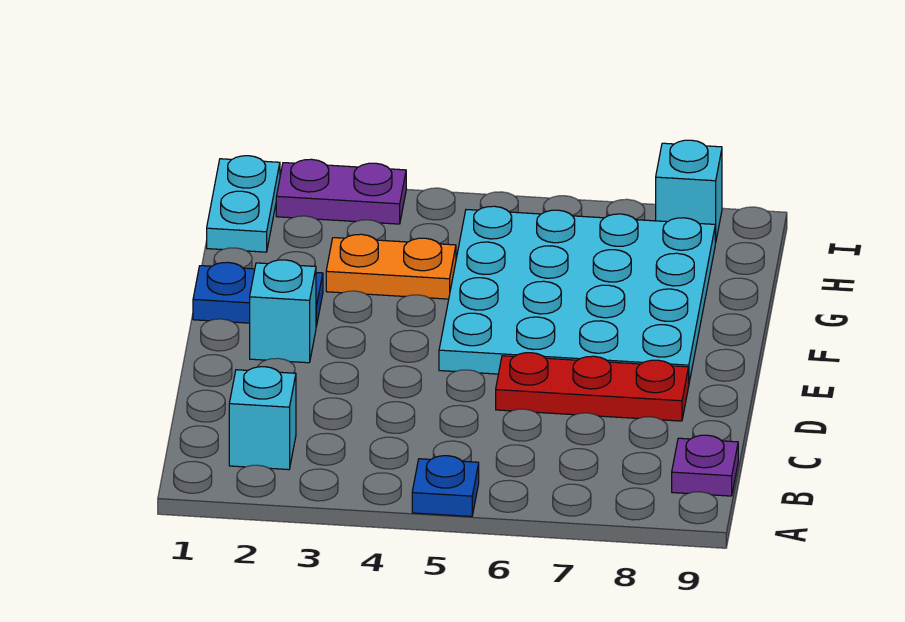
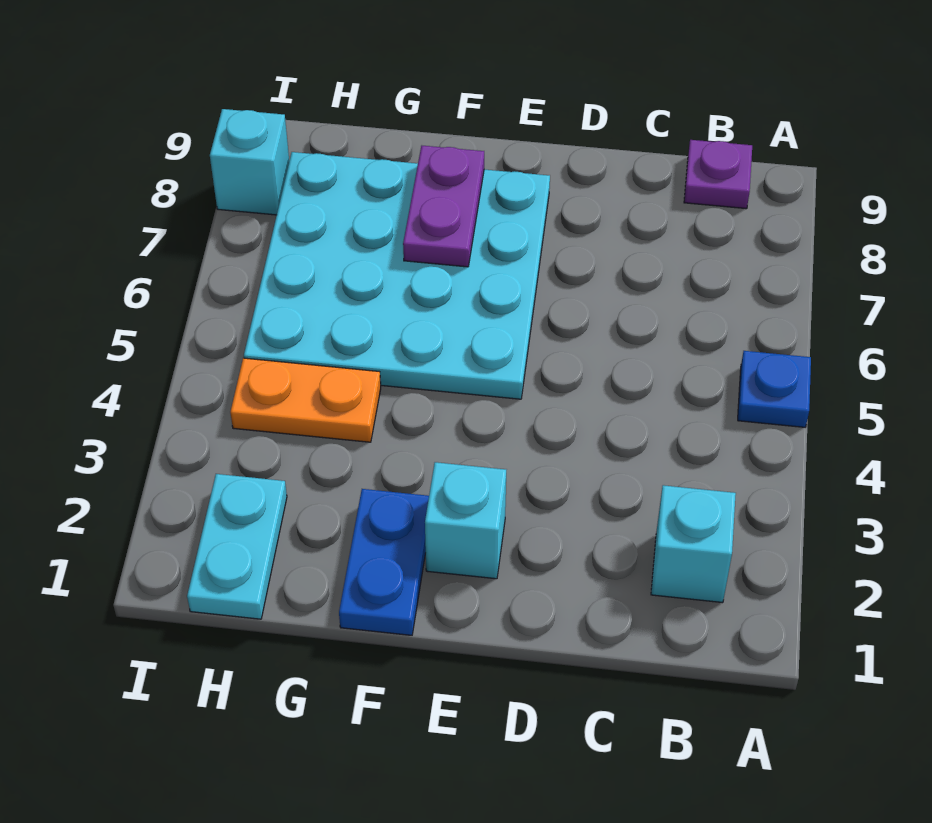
red 1x3 plate [496,353,689,421] -> none
orange 1x2 plate [326,234,456,299] -> orange 1x2 plate turned to [230,358,381,442]
cyan 1x2 plate [207,156,280,252] -> cyan 1x2 plate turned to [187,474,287,619]
purple 1x2 plate [276,159,406,224] -> purple 1x2 plate moved to [403,146,484,267]

